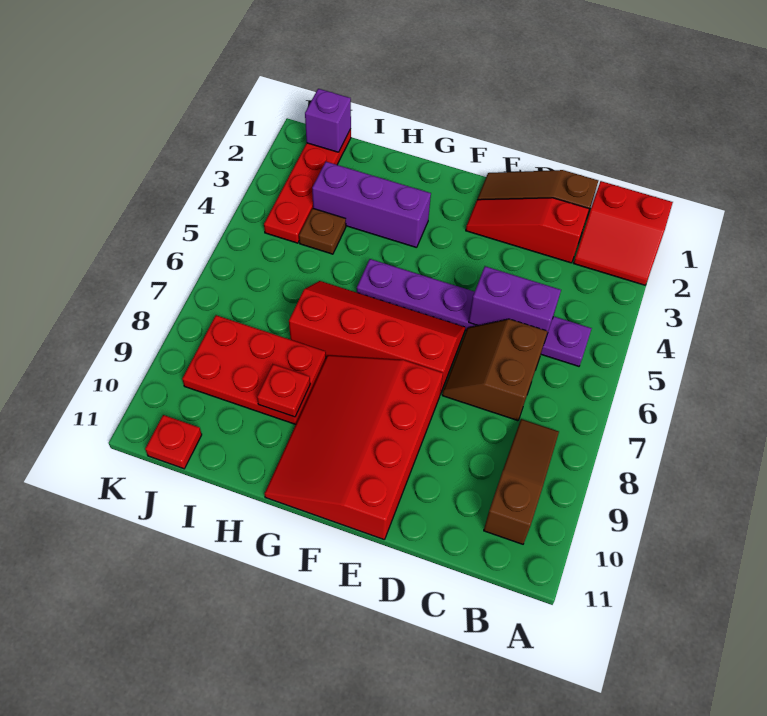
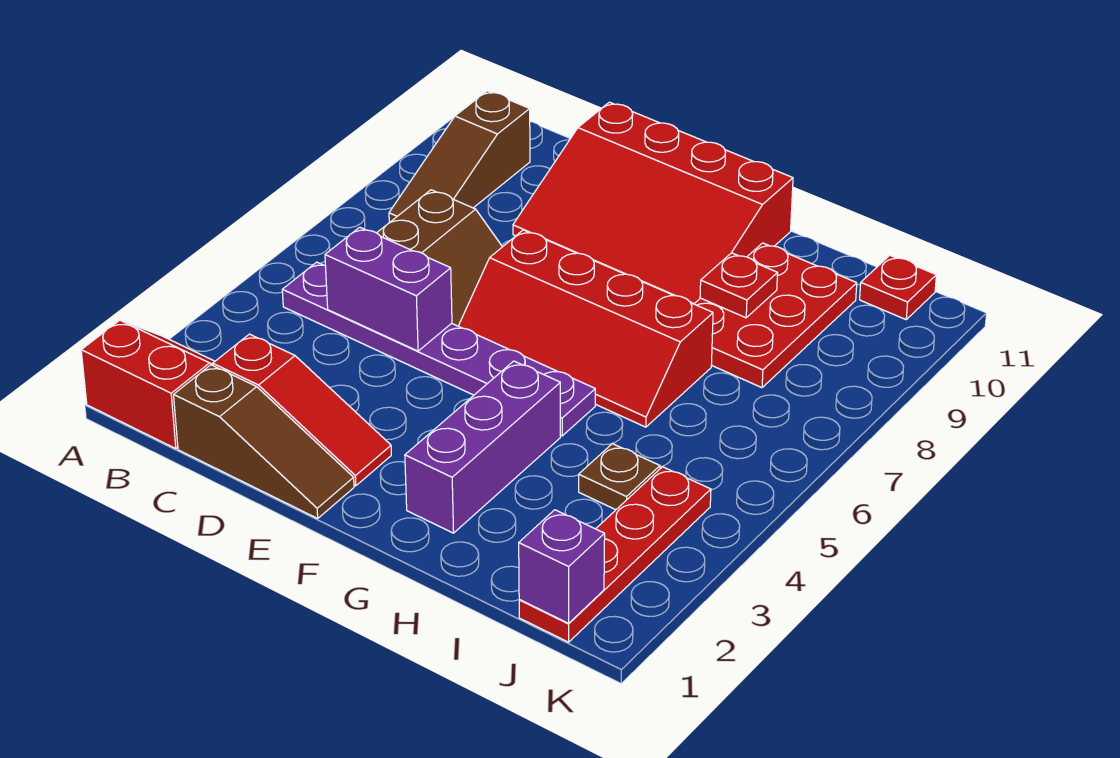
red 3x4 slope [265,355,443,540] -> red 3x4 slope turned to [513,102,793,304]
purple 1x3 brick [312,162,431,248] -> purple 1x3 brick turned to [405,361,560,533]
red 2x3 plate [182,315,326,424] -> red 2x3 plate turned to [695,243,857,388]

